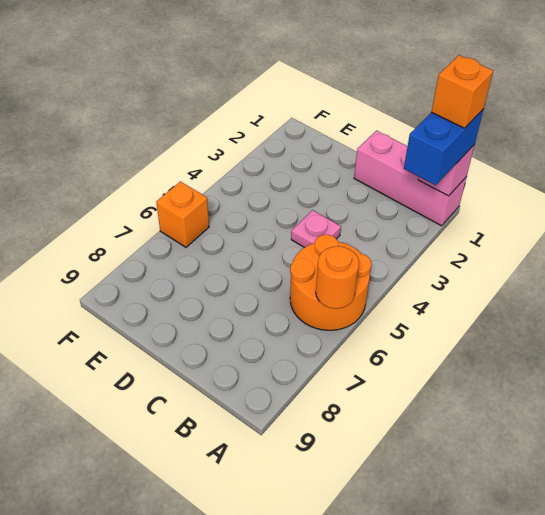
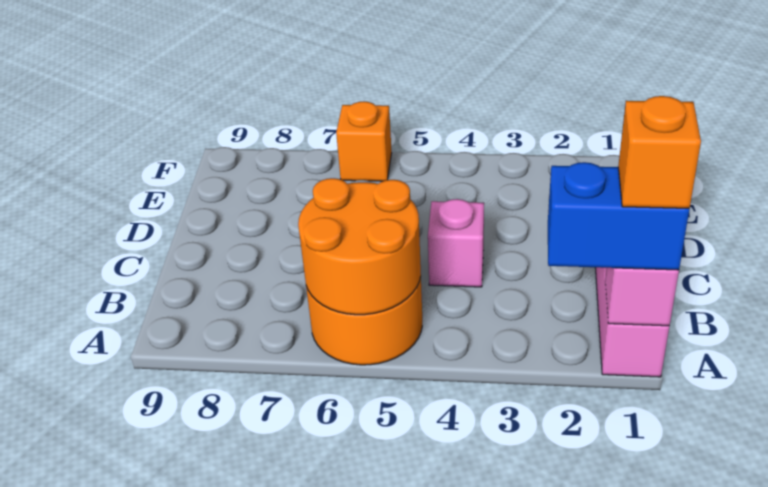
orange 1x1 round brick [316,246,359,309] -> orange 2x2 round brick [298,178,421,315]
pink 1x1 plate [291,210,341,248] -> pink 1x1 brick [428,199,484,287]

